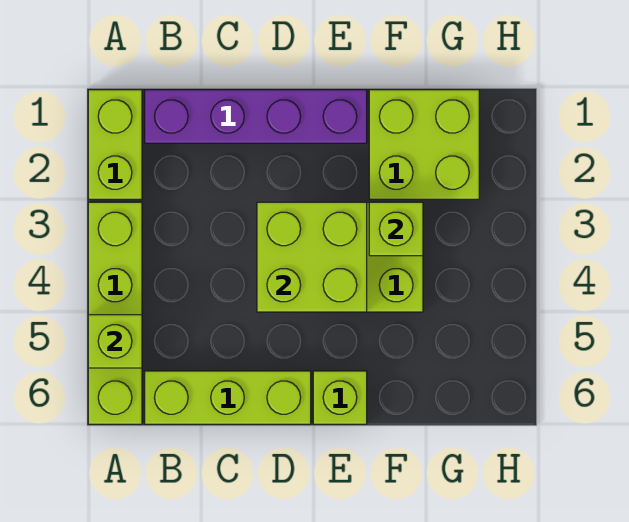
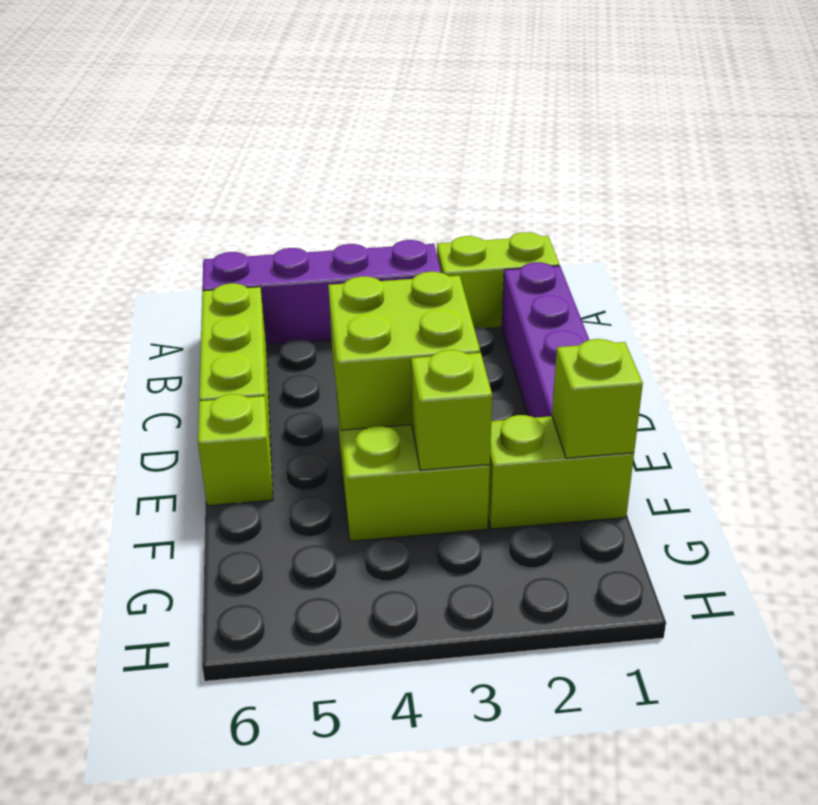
lime 1x4 brick [88,202,142,424] -> purple 1x4 brick [202,240,441,344]
lime 1x1 brick [88,315,142,368] -> lime 1x1 brick moved to [552,339,643,458]
lime 2x2 brick [369,90,479,199] -> lime 1x2 brick [488,415,634,529]

